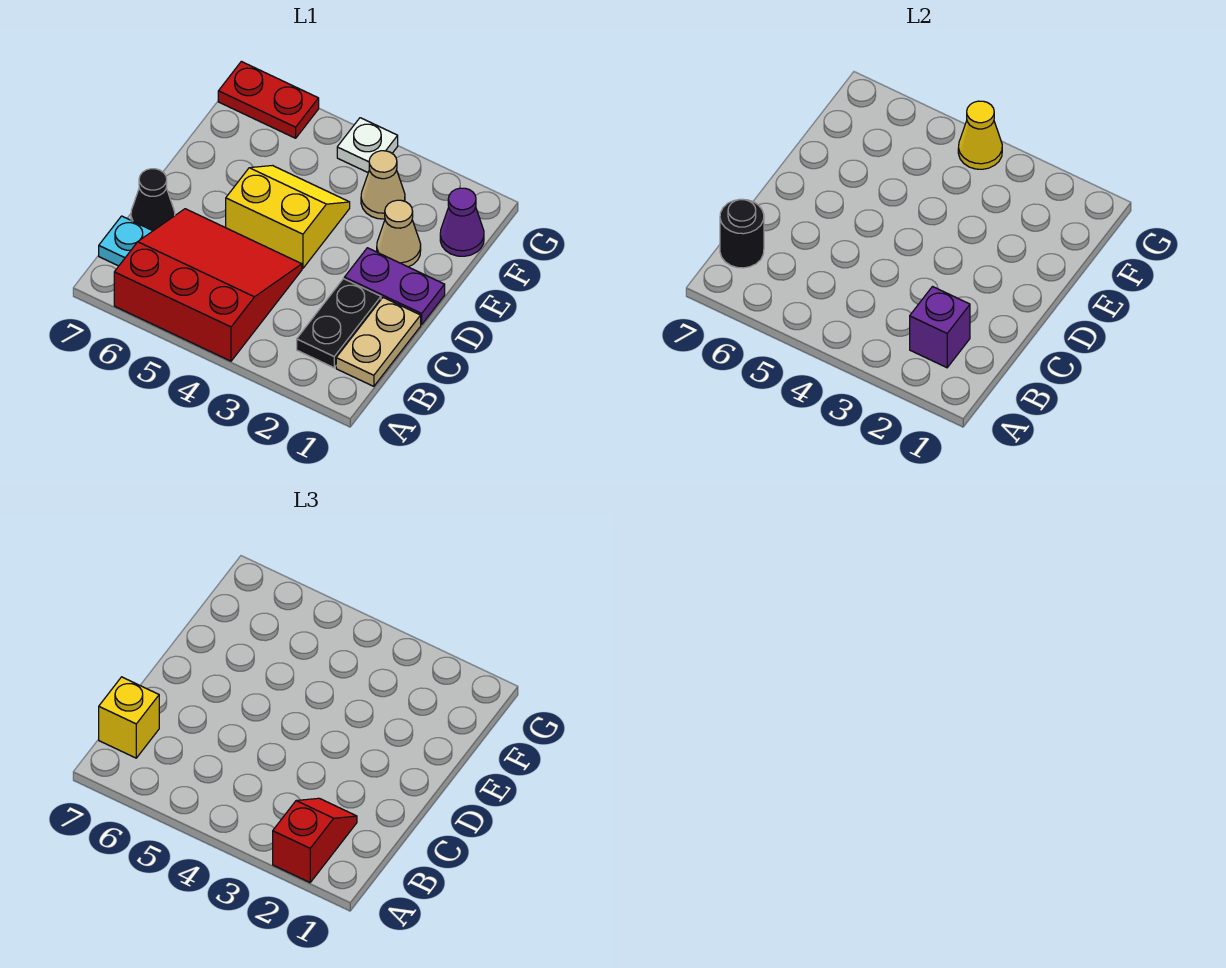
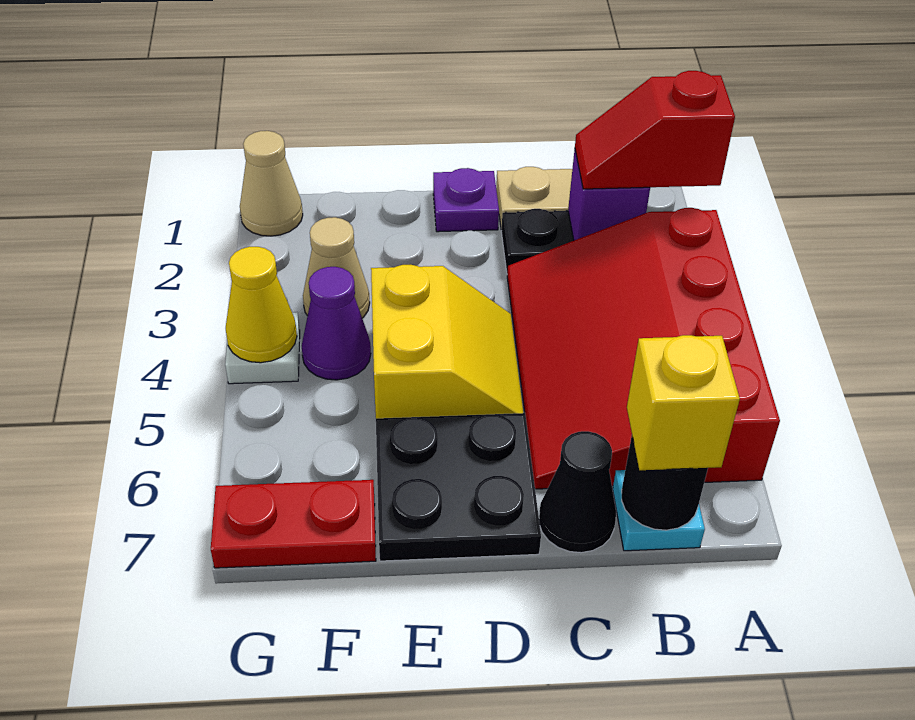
red 3x3 slope [114,209,302,361] -> red 3x4 slope [507,208,780,489]
purple 1x2 plate [344,248,445,325] -> purple 1x1 plate [433,168,499,232]
yellow 2x2 slope [226,165,350,268] -> yellow 2x2 slope turned to [371,265,523,418]
none -> black 2x2 plate [376,413,541,561]
tan 1x1 cone [377,200,421,267] -> tan 1x1 cone moved to [240,131,303,236]
purple 1x1 cone [440,188,484,256] -> purple 1x1 cone moved to [302,267,371,380]
red 1x2 plate [218,61,319,138] -> red 1x2 plate turned to [211,480,376,568]

